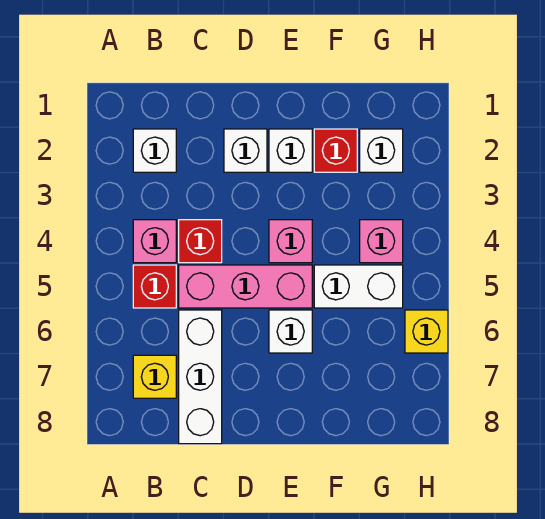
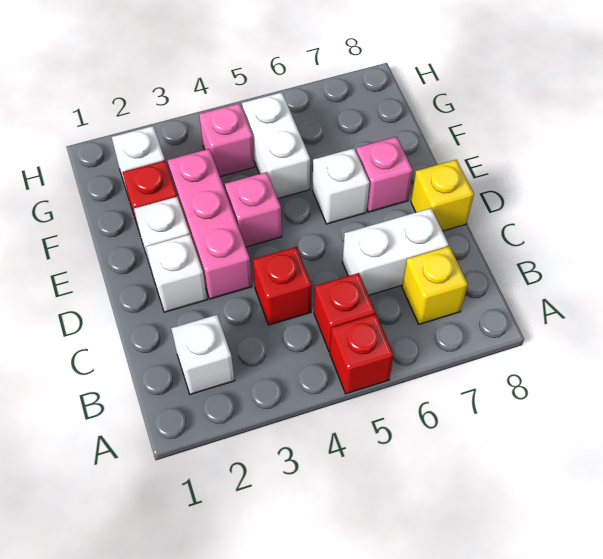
none -> red 1x1 brick [330,314,394,394]
pink 1x1 brick [133,220,176,263] -> pink 1x1 brick moved to [356,137,413,212]
pink 1x3 brick [179,265,312,308] -> pink 1x3 brick moved to [167,149,252,299]
white 1x3 brick [179,310,222,444] -> white 1x2 brick [342,208,449,295]
yellow 1x1 brick [405,310,448,353] -> yellow 1x1 brick moved to [411,160,474,231]

